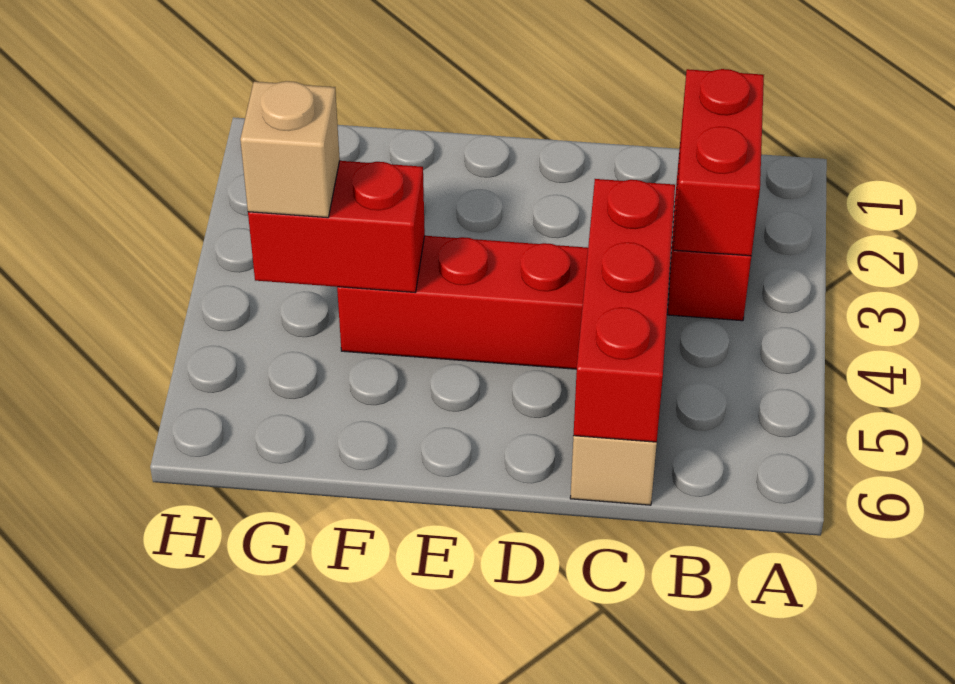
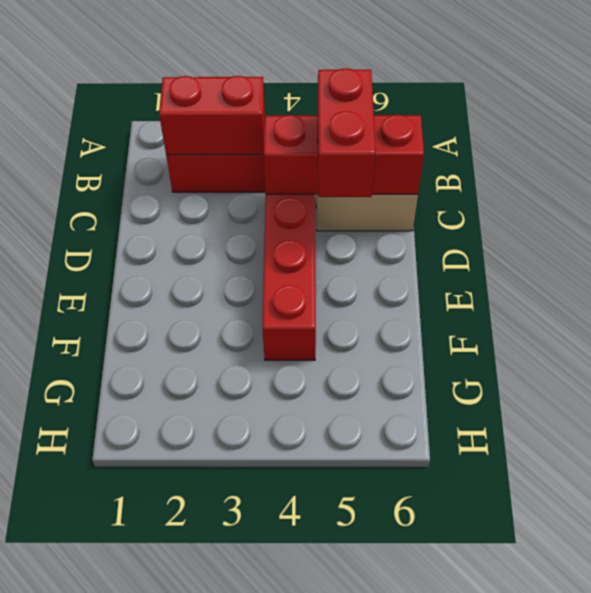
red 1x2 brick [248,161,425,292] -> red 1x2 brick moved to [318,68,375,197]
tan 1x1 brick [240,81,340,218] -> none

